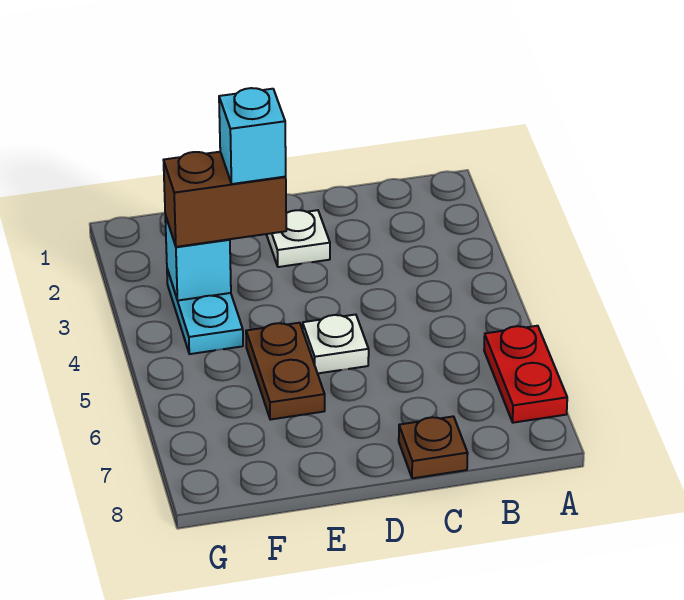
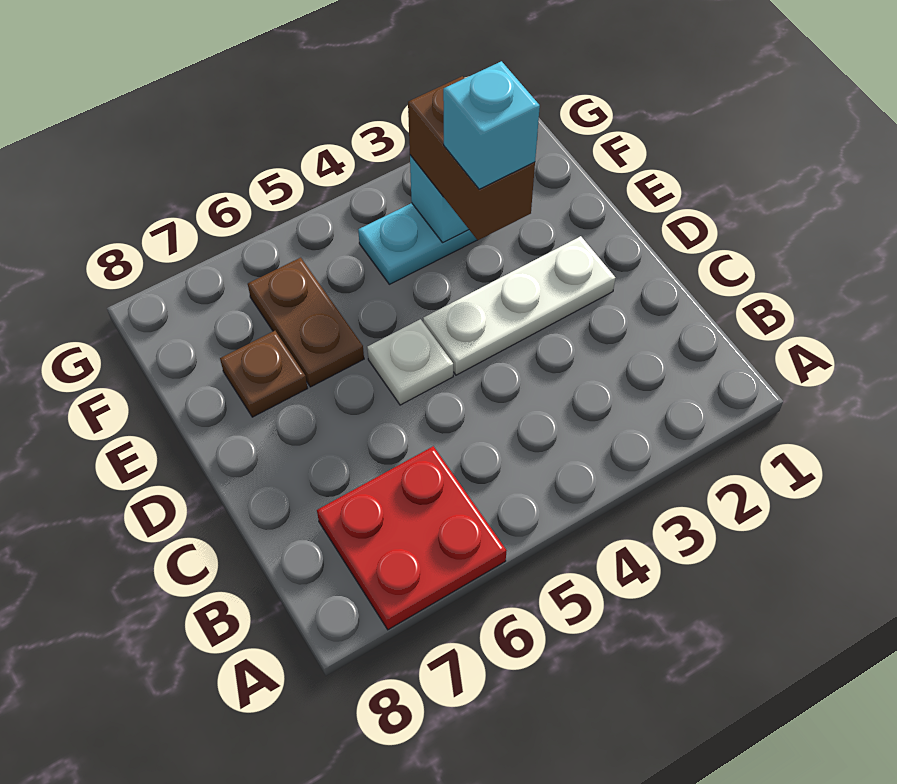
red 1x2 plate [484,326,567,423] -> red 2x2 plate [317,446,507,630]
brown 1x1 plate [399,416,468,478] -> brown 1x1 plate moved to [220,331,308,417]
white 1x1 plate [266,210,330,267] -> white 1x3 plate [423,236,615,375]
brown 1x2 plate [246,323,325,420] -> brown 1x2 plate turned to [248,258,364,387]

